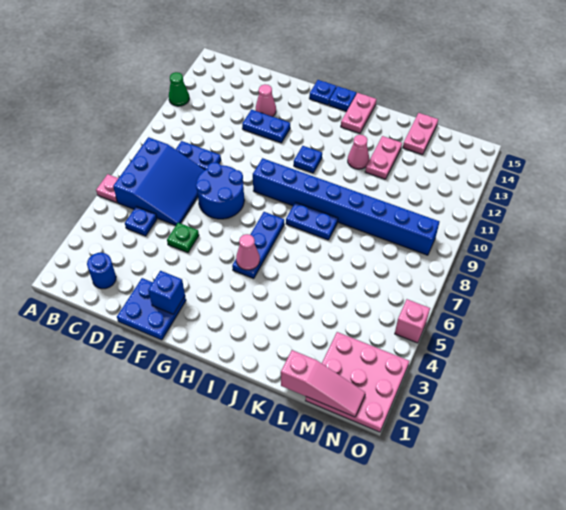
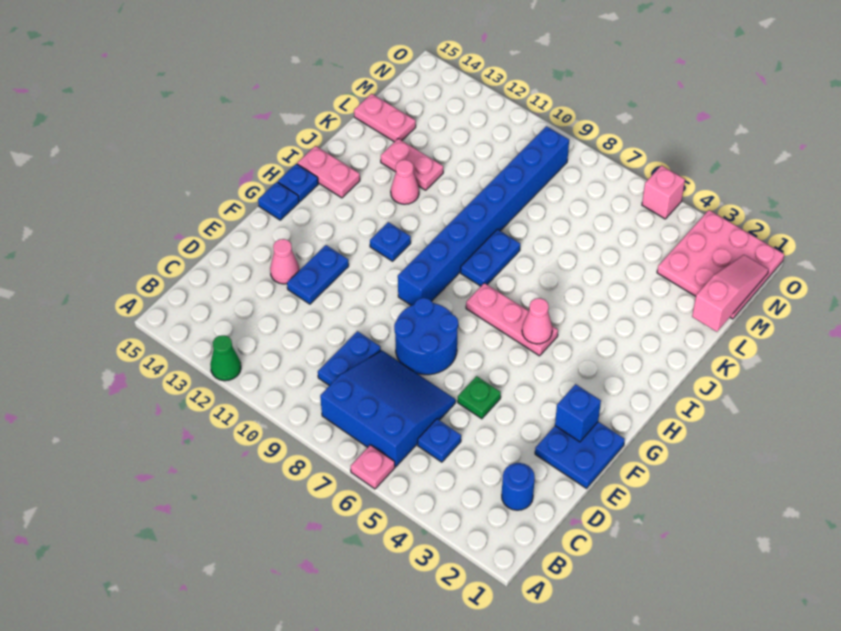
blue 1x3 plate [232,212,284,279] -> pink 1x3 plate [466,283,558,356]

